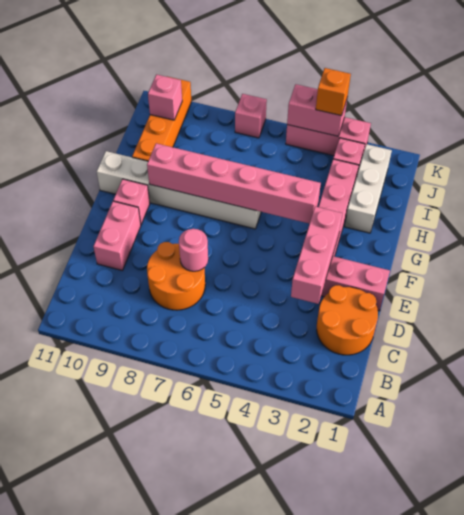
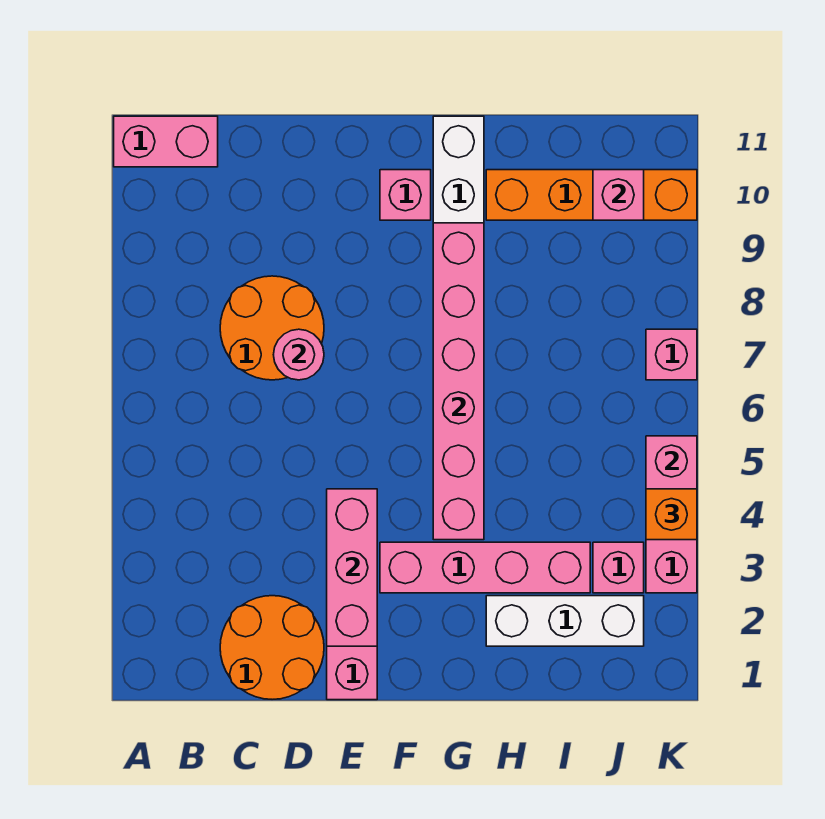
pink 1x3 brick [291,206,342,304] -> pink 1x3 brick turned to [327,489,377,646]
pink 1x2 brick [93,201,141,271] -> pink 1x2 brick moved to [114,116,218,167]

